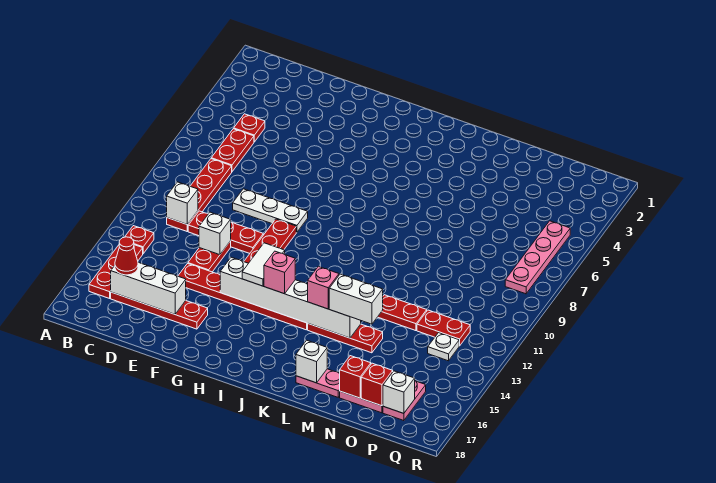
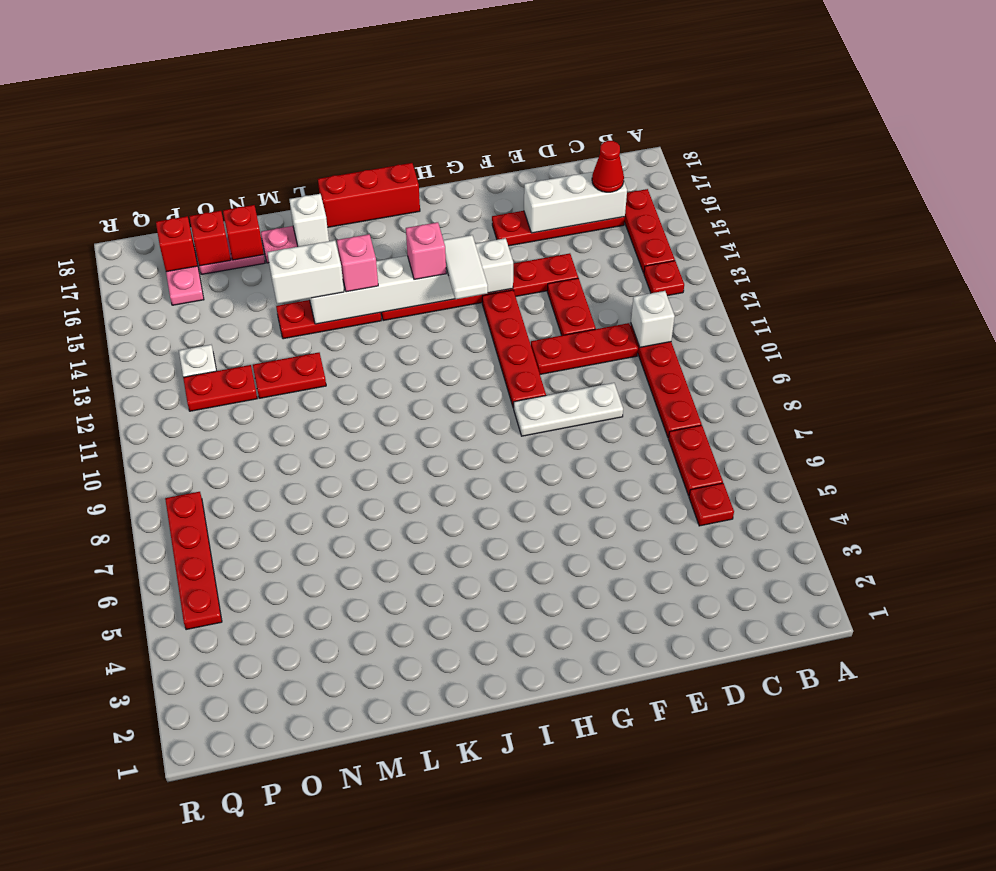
white 1x1 brick [199,212,231,255] -> none
none -> red 1x3 brick [318,163,420,227]
white 1x1 brick [383,371,415,413] -> red 1x1 brick [156,216,198,272]
pink 1x4 plate [505,221,570,294] -> red 1x4 plate [165,492,222,630]

